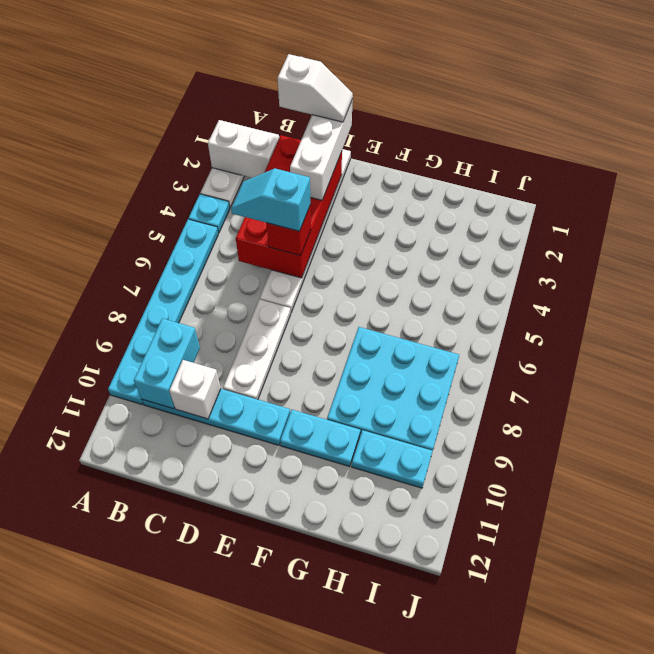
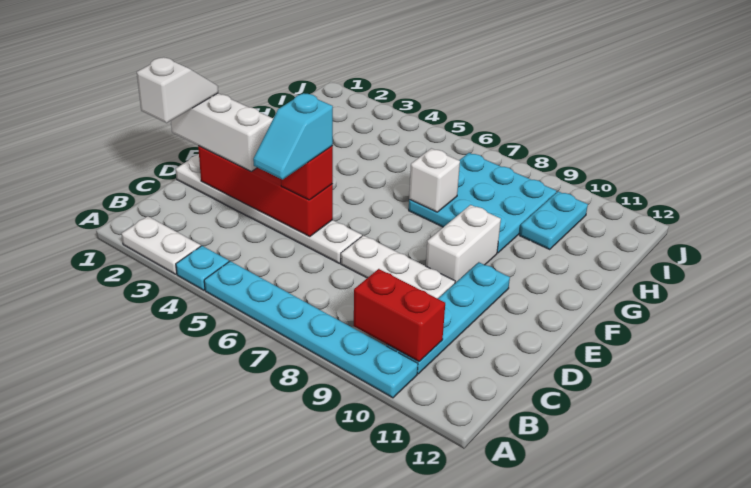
white 1x2 brick [208,120,279,178] -> white 1x2 brick moved to [426,205,501,283]
cyan 1x2 brick [134,318,200,409] -> red 1x2 brick [354,269,445,361]
red 2x4 brick [236,135,342,278] -> red 1x4 brick [198,146,333,237]
white 1x1 brick [169,360,221,419] -> white 1x1 brick moved to [409,148,460,212]
cyan 1x2 plate [280,410,360,467] -> none

